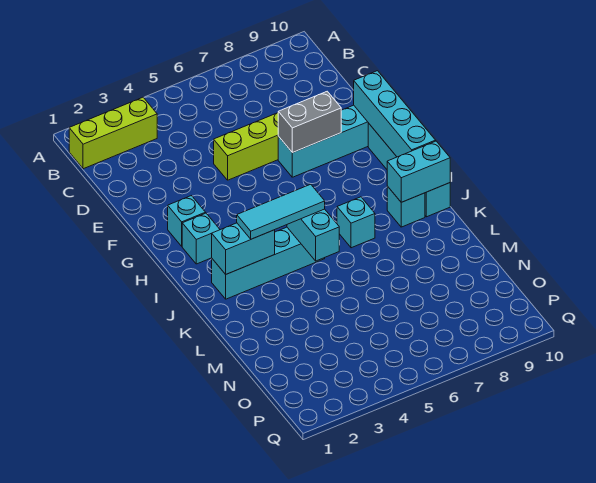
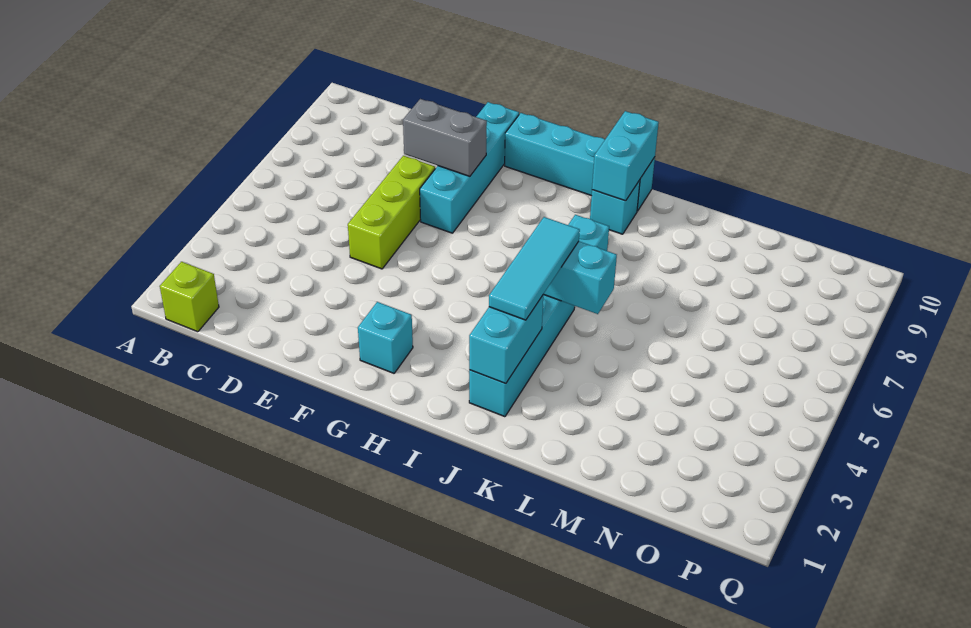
lime 1x3 brick [69,97,157,169] -> lime 1x1 brick [160,262,219,332]
grey 1x2 brick [278,91,341,153] -> grey 1x2 brick turned to [403,99,487,176]
cyan 1x4 brick [354,71,436,157] -> none
cyan 1x1 brick [182,213,220,264] -> none

